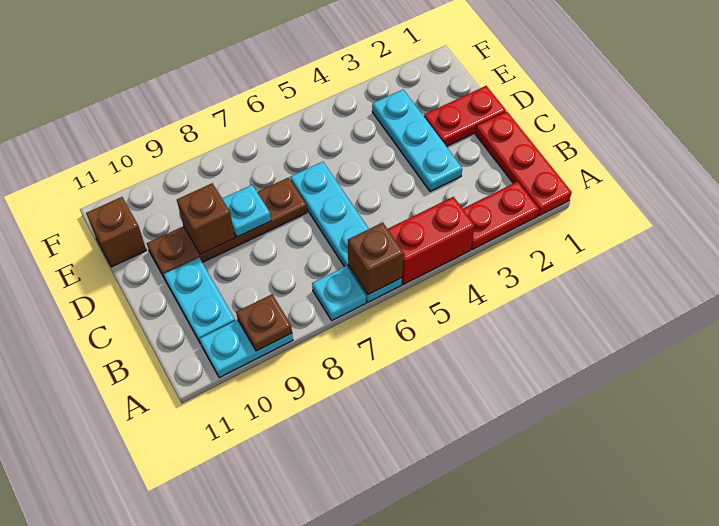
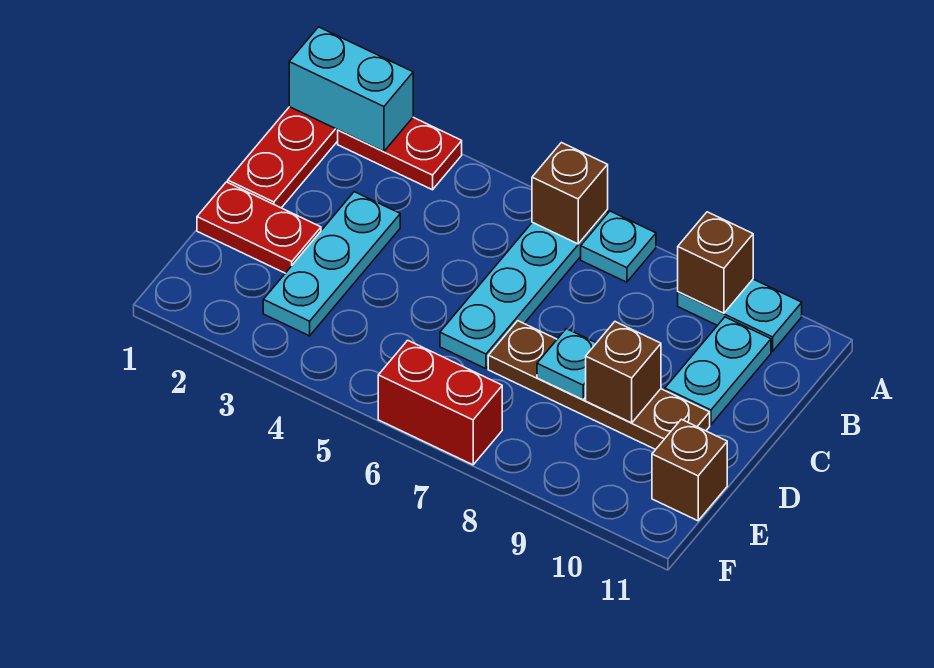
none -> cyan 1x2 brick [289,27,413,151]
red 1x2 brick [388,197,475,285] -> red 1x2 brick moved to [378,340,502,465]
brown 1x1 plate [236,294,292,351] -> brown 1x1 brick [678,212,753,313]

